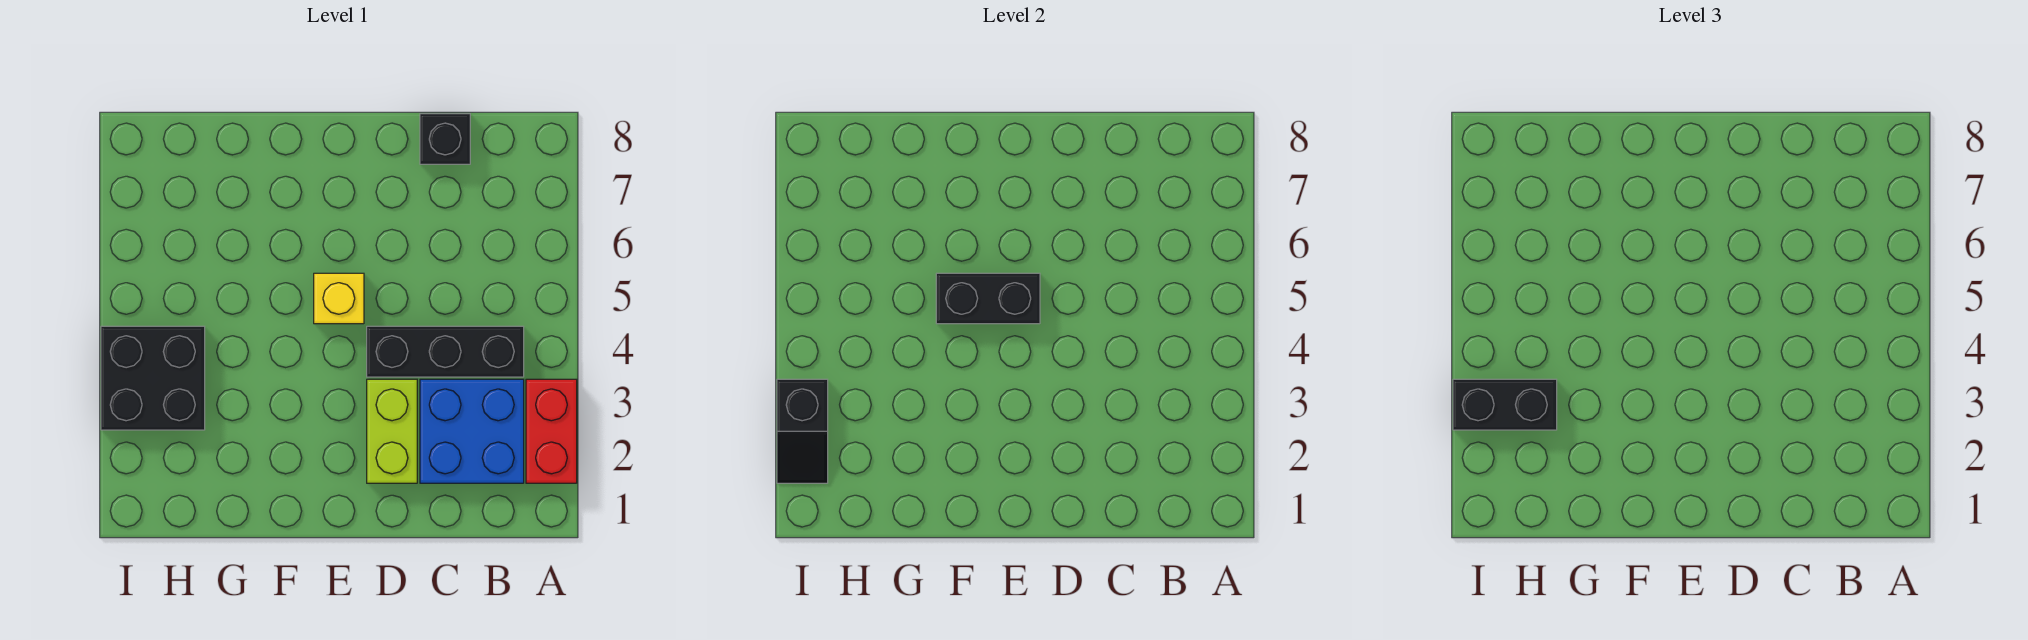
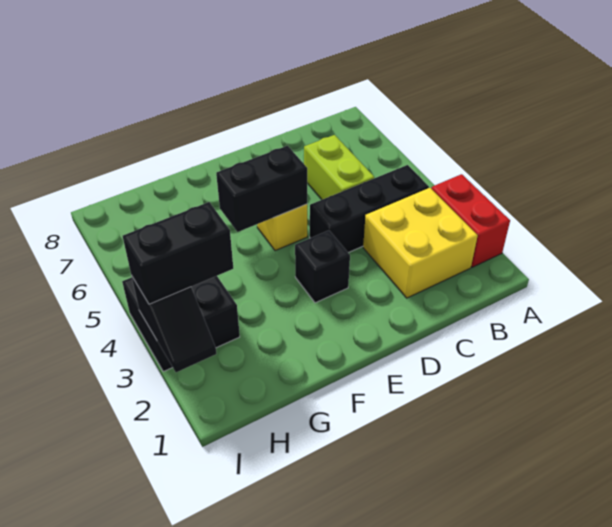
blue 2x2 brick [420,379,524,483] -> yellow 2x2 brick [363,188,478,298]
black 1x1 brick [420,114,470,164] -> black 1x1 brick moved to [295,230,350,303]
lime 1x2 brick [367,379,417,483] -> lime 1x2 brick moved to [304,135,374,200]

